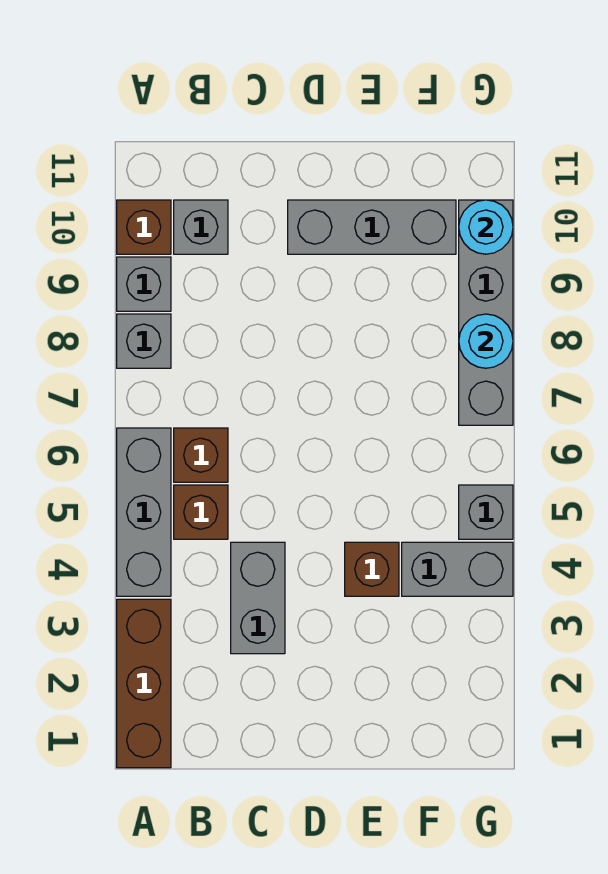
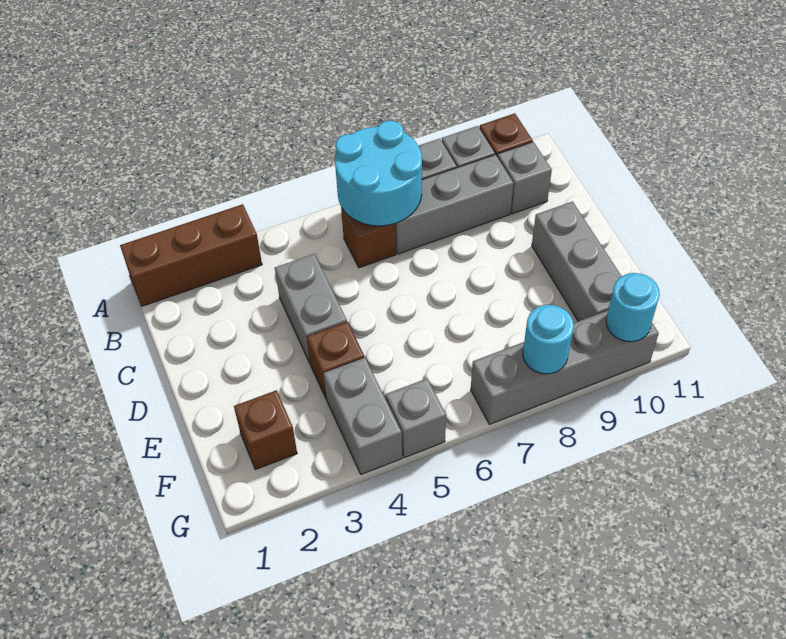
grey 1x3 brick [117,428,171,596] -> grey 1x3 brick moved to [395,155,513,254]
none -> cyan 2x2 round brick [335,121,422,226]
brown 1x1 brick [174,485,228,539] -> brown 1x1 brick moved to [234,390,297,470]
grey 1x2 brick [231,542,285,654] -> grey 1x2 brick turned to [275,254,347,363]

